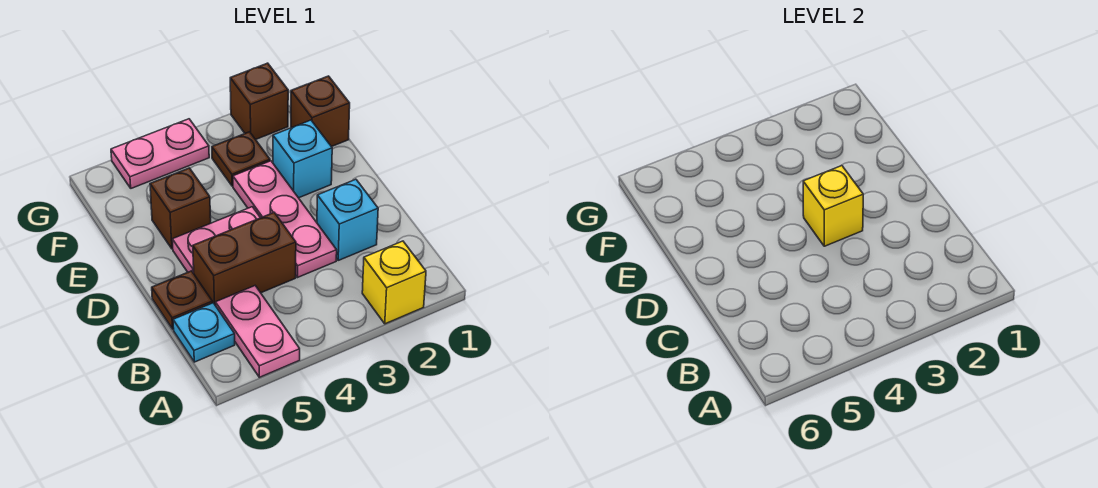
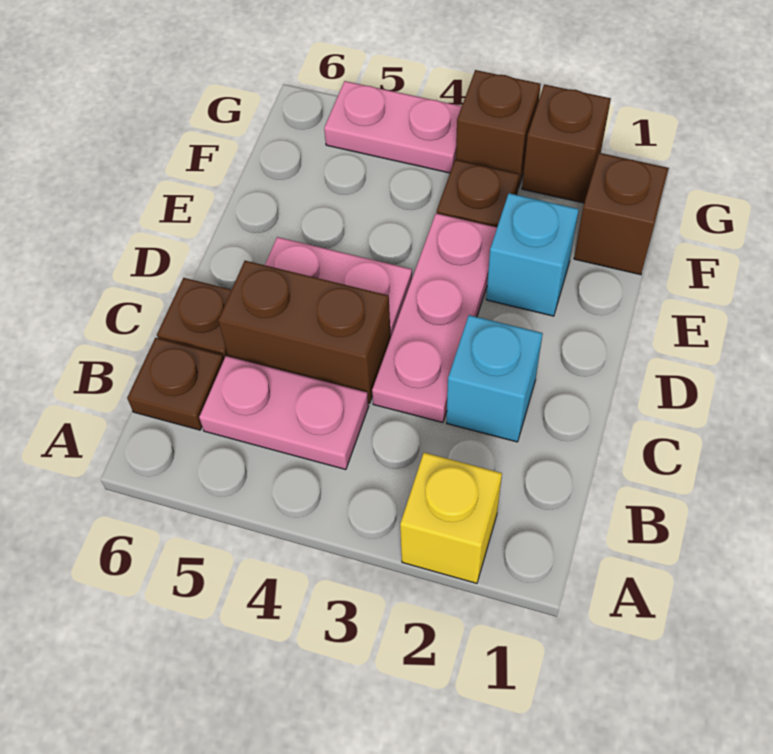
pink 1x2 plate [215,286,300,377] -> pink 1x2 plate turned to [199,356,369,470]
cyan 1x1 plate [173,303,235,362] -> brown 1x1 plate [127,338,224,430]
yellow 1x1 brick [803,166,863,246] -> none
brown 1x1 brick [150,168,211,249] -> brown 1x1 brick moved to [456,70,541,188]

